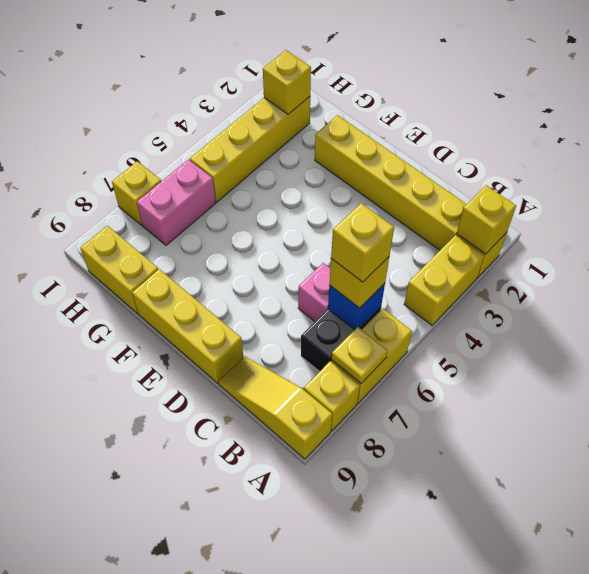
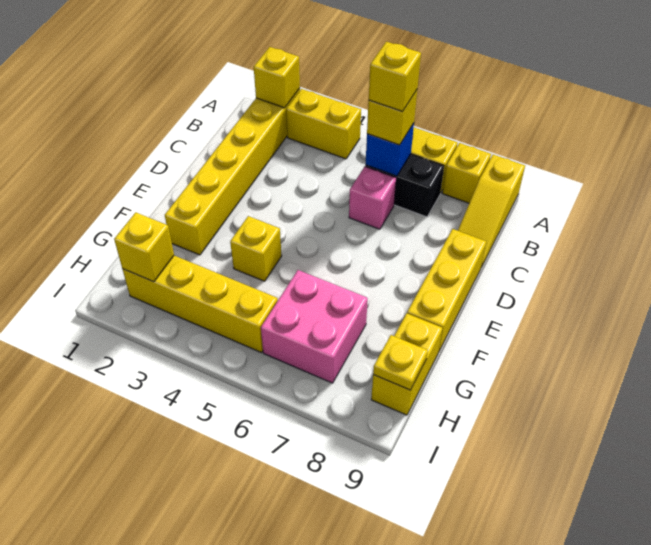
yellow 1x1 plate [331,327,388,383] -> yellow 1x1 plate moved to [373,335,428,390]
pink 1x2 brick [137,160,216,245] -> pink 2x2 brick [261,270,368,383]
yellow 1x1 brick [112,161,161,225] -> yellow 1x1 brick moved to [230,216,282,281]

